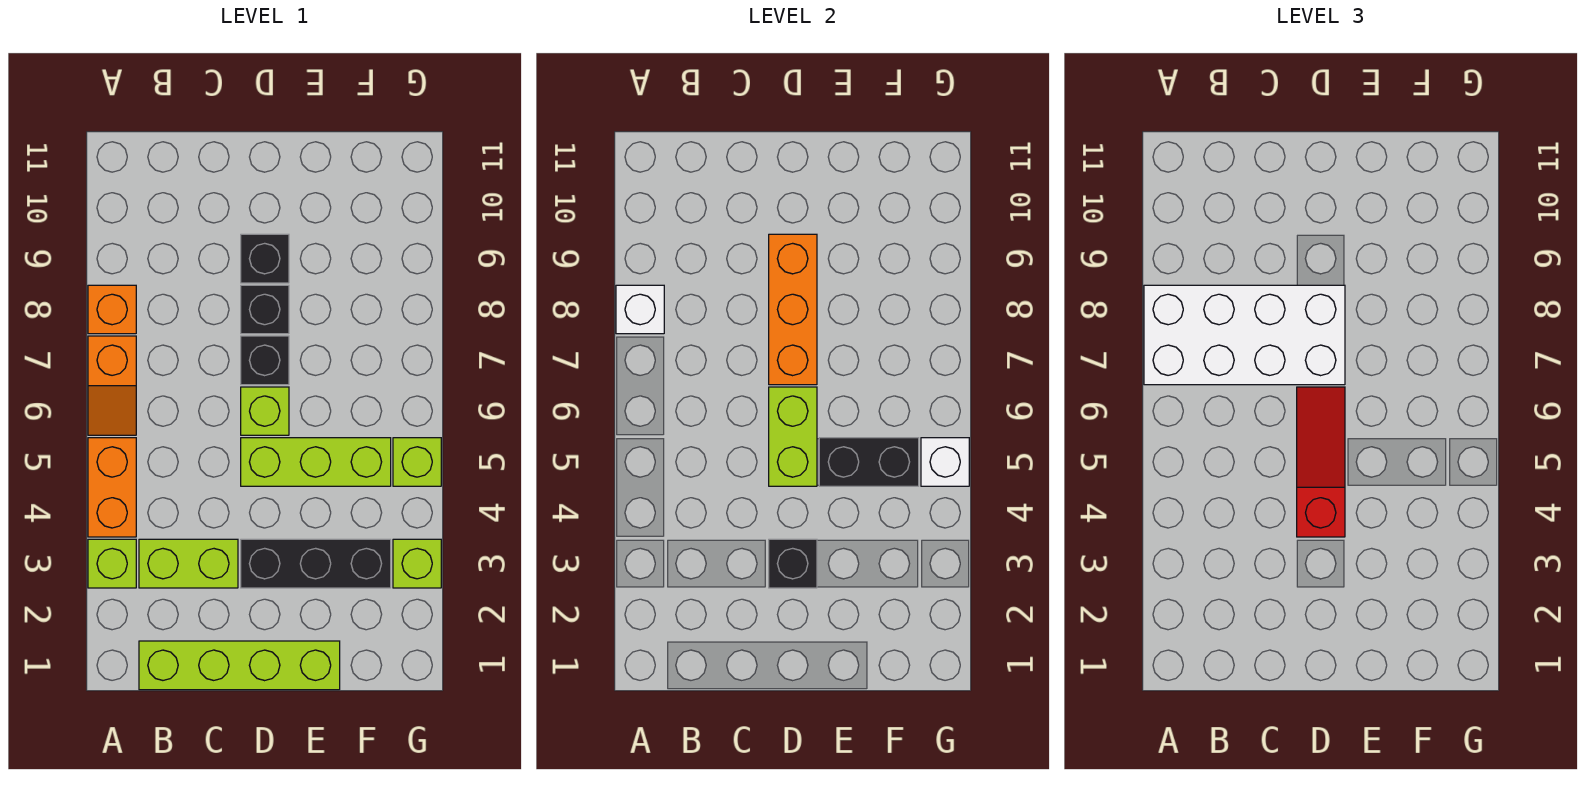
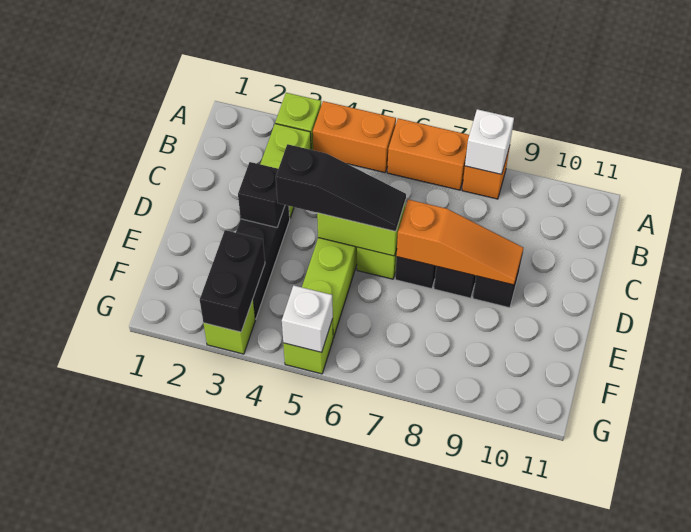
orange 1x2 slope [88,336,136,435] -> orange 1x2 brick [387,118,469,190]
white 2x4 brick [1144,285,1345,385] -> none
lime 1x4 brick [139,641,340,690] -> none
red 1x3 slope [1297,387,1345,537] -> black 1x3 slope [276,144,406,231]
orange 1x3 brick [769,234,817,385] -> orange 1x3 slope [397,199,523,285]
black 1x2 brick [819,438,919,486] -> black 1x2 brick moved to [200,230,265,332]

